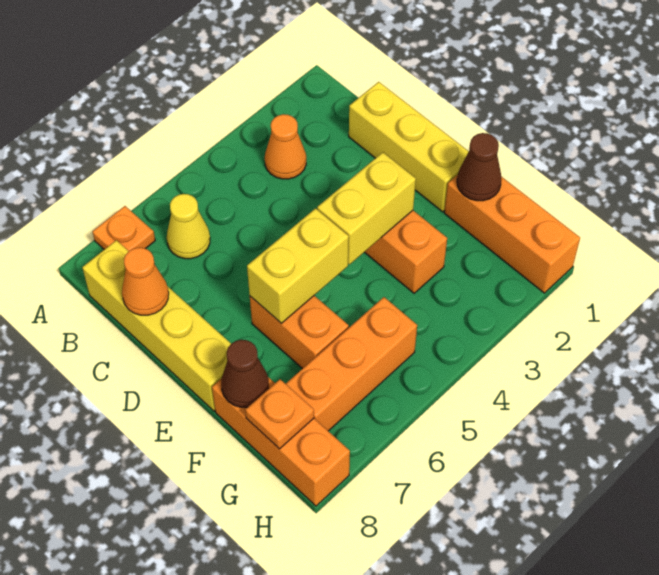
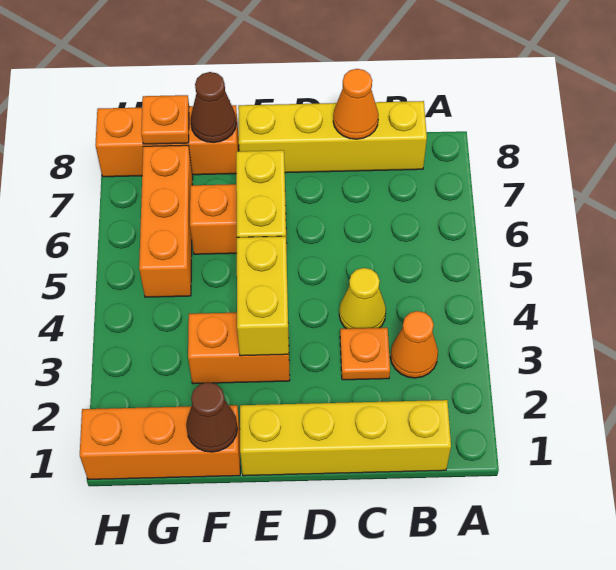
orange 1x1 plate [92,206,155,251] -> orange 1x1 plate moved to [340,328,390,380]
yellow 1x1 cone [167,194,210,259] -> yellow 1x1 cone moved to [339,268,386,329]
yellow 1x3 brick [349,82,469,212] -> yellow 1x4 brick [240,400,451,476]

